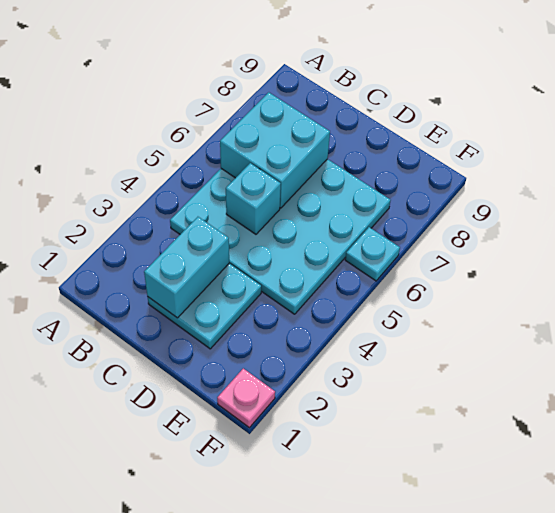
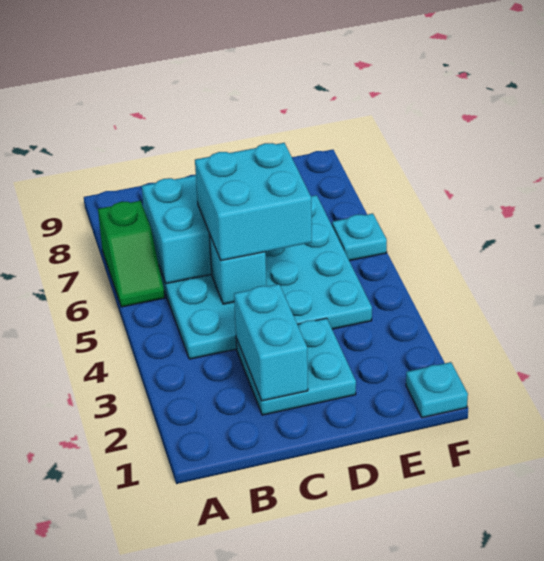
none -> green 1x2 slope [98,201,165,307]
none -> cyan 2x2 brick [195,143,312,261]
pink 1x1 plate [217,368,275,428] -> cyan 1x1 plate [406,362,468,418]

